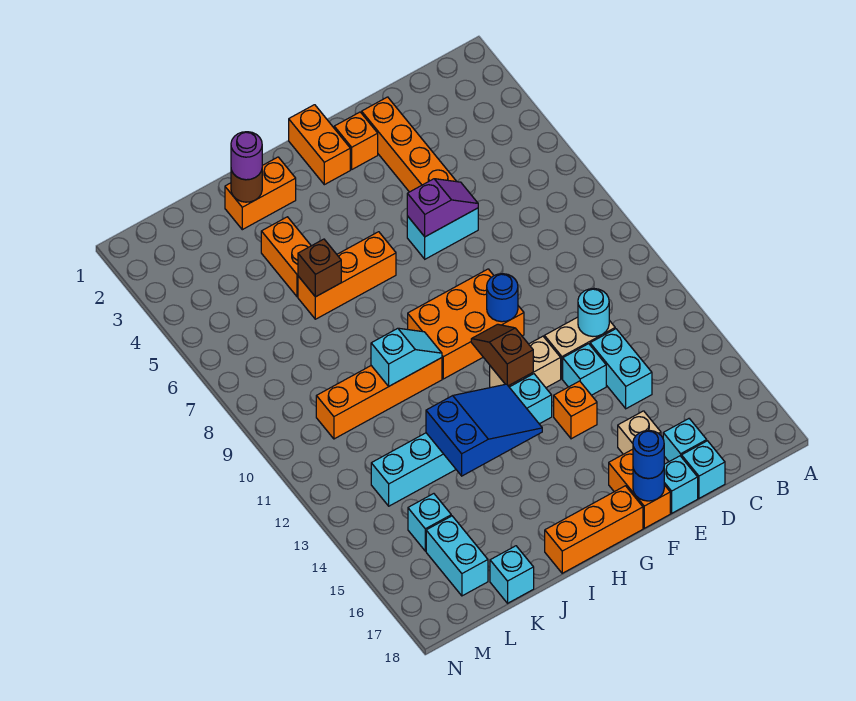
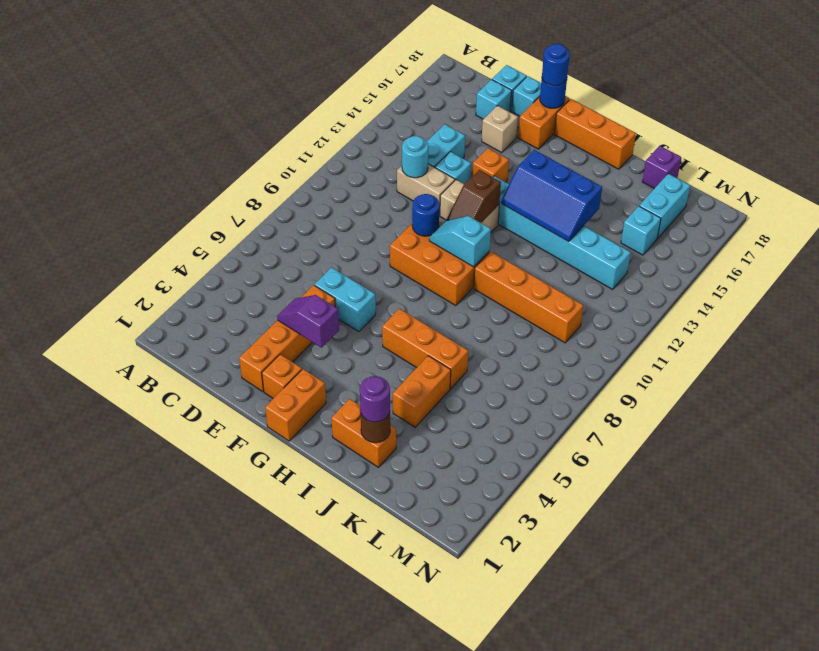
purple 1x2 slope [407,179,478,237] -> purple 1x2 slope moved to [277,295,339,348]
blue 2x3 slope [426,384,542,476] -> blue 2x3 slope turned to [501,150,602,242]
cyan 1x2 slope [371,328,442,386] -> cyan 1x2 slope moved to [429,216,491,267]
brown 1x1 brick [298,239,341,297] -> none
cyan 1x1 brick [490,546,534,603] -> purple 1x1 brick [642,146,681,189]

